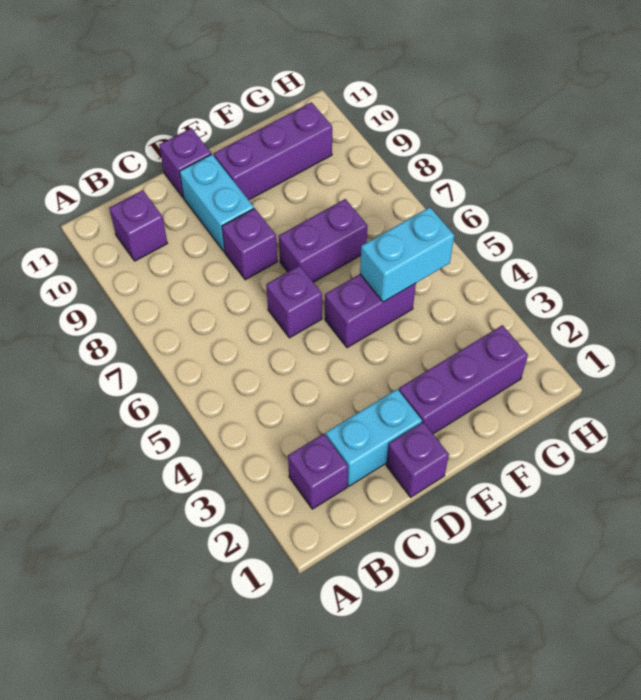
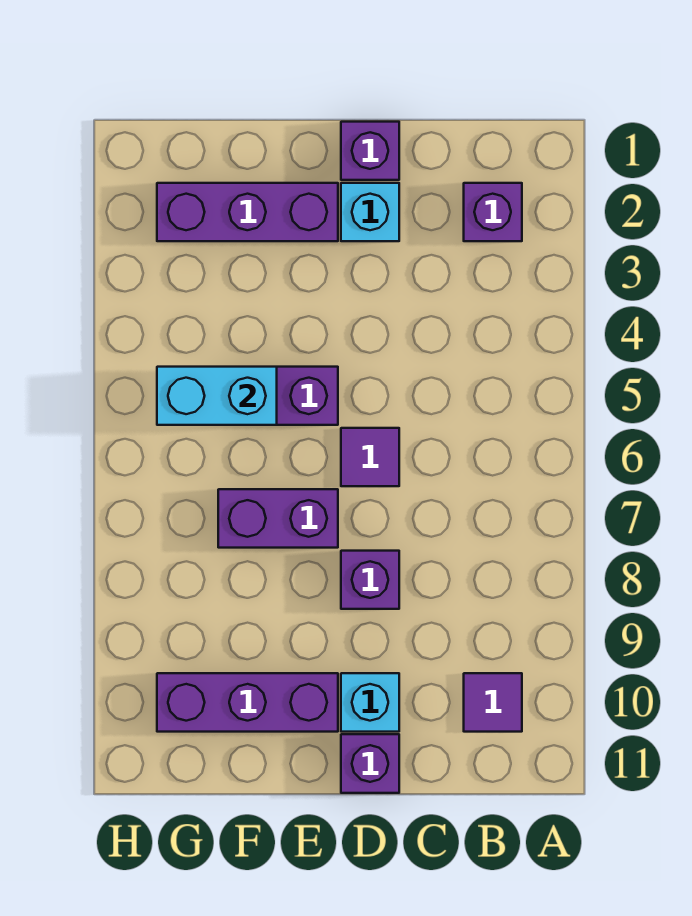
purple 1x1 brick [109,190,167,261] -> purple 1x1 tile [464,673,522,732]
cyan 1x2 brick [326,389,422,486] -> cyan 1x1 brick [341,183,399,241]
purple 1x1 brick [266,265,322,338] -> purple 1x1 tile [341,428,399,486]
cyan 1x2 brick [180,154,254,252] -> cyan 1x1 brick [341,673,399,732]

